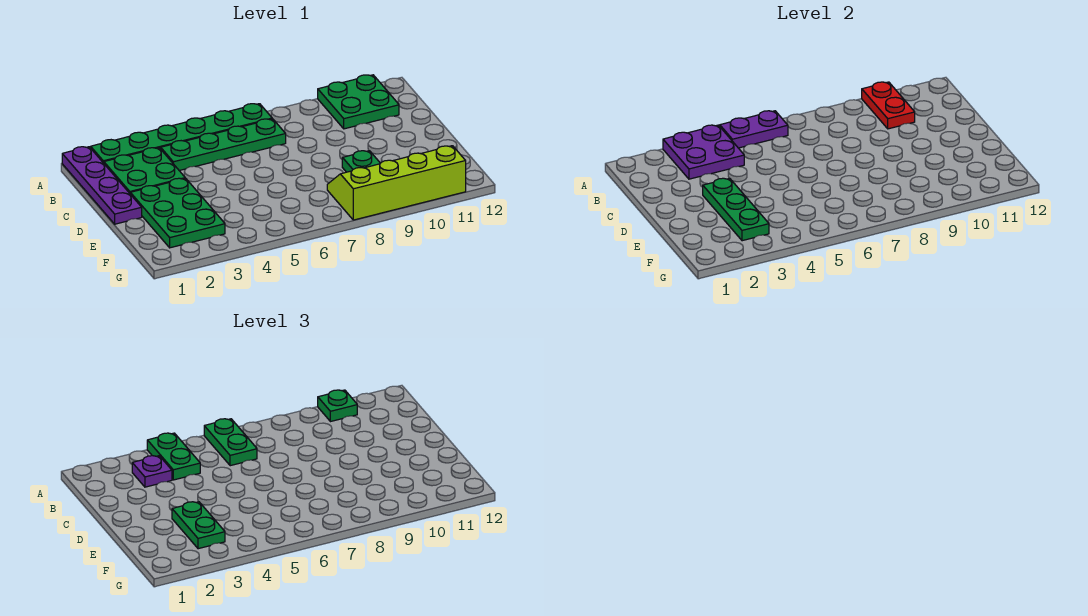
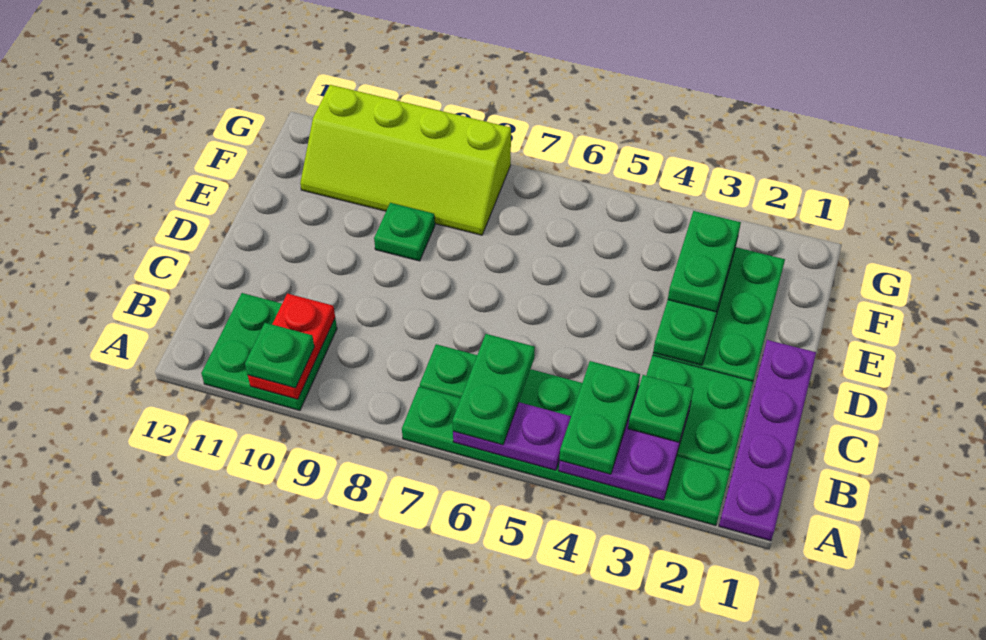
purple 1x1 plate [132,456,172,487] -> green 1x1 plate [628,375,694,442]

